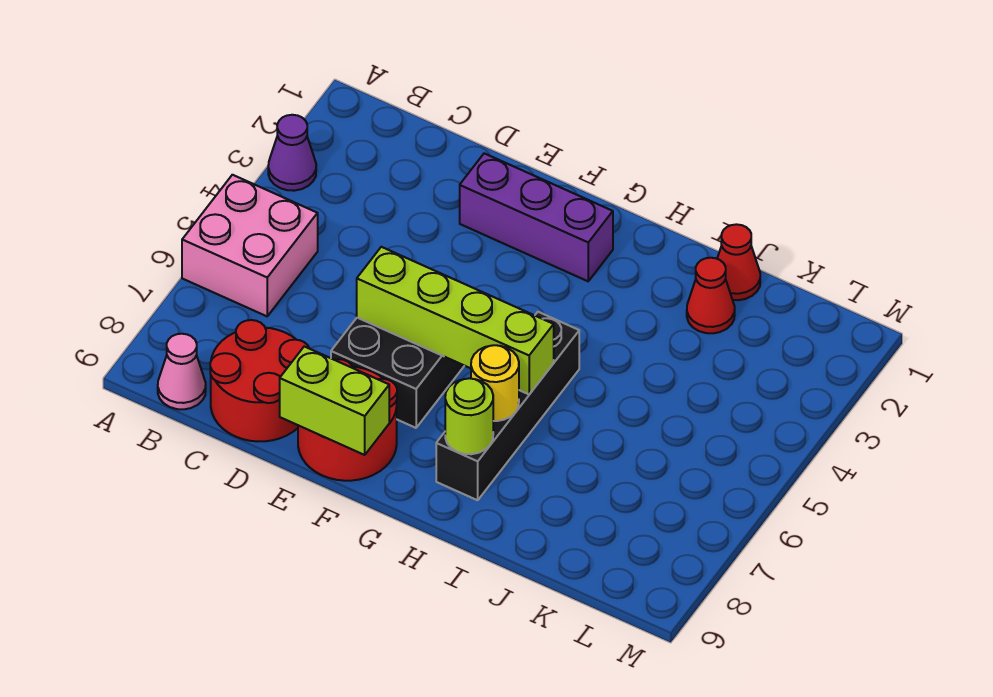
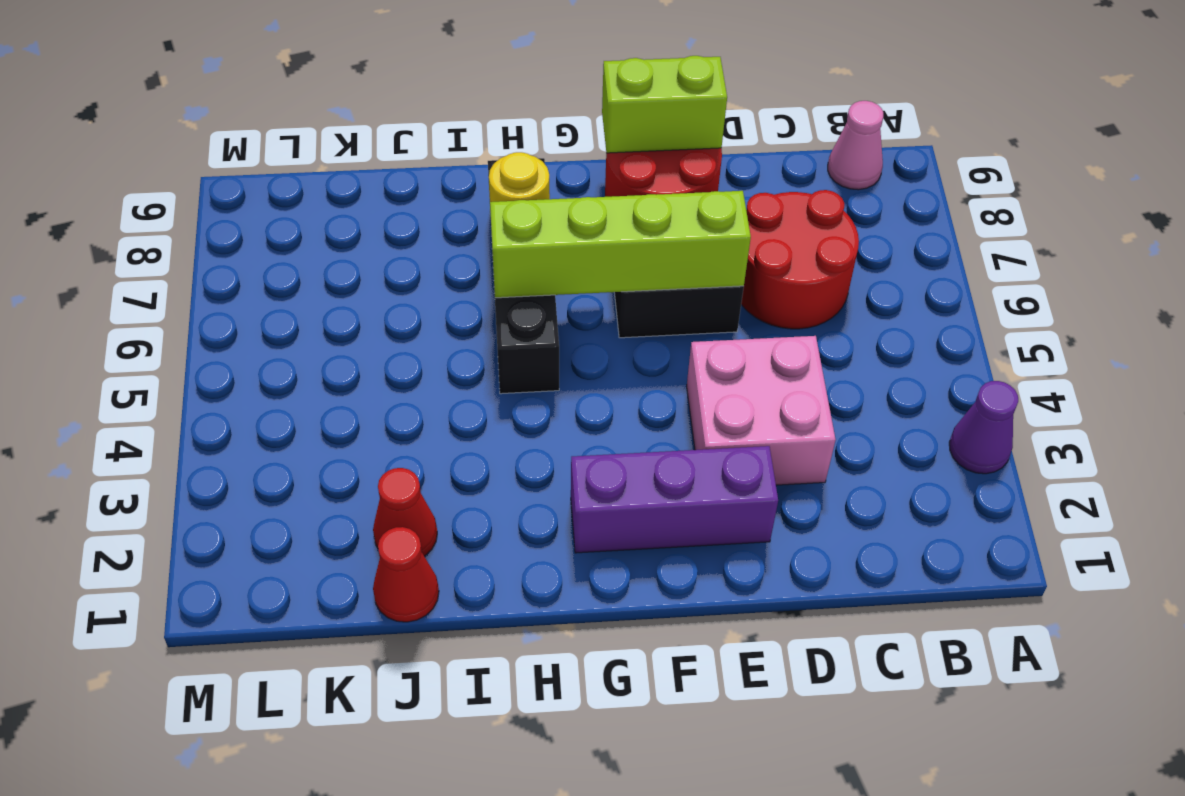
pink 2x2 brick [182,175,318,316] -> pink 2x2 brick moved to [687,336,836,485]
red 2x2 round brick [210,320,309,441] -> red 2x2 round brick moved to [741,190,859,329]
lime 1x1 round brick [445,378,493,454] -> none

